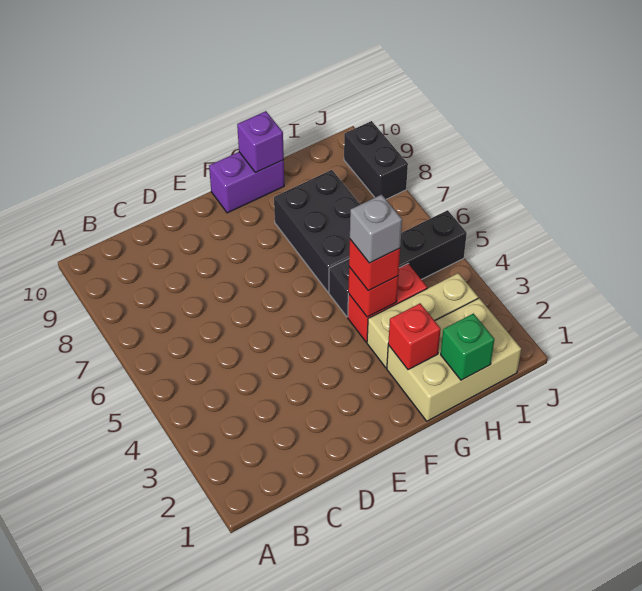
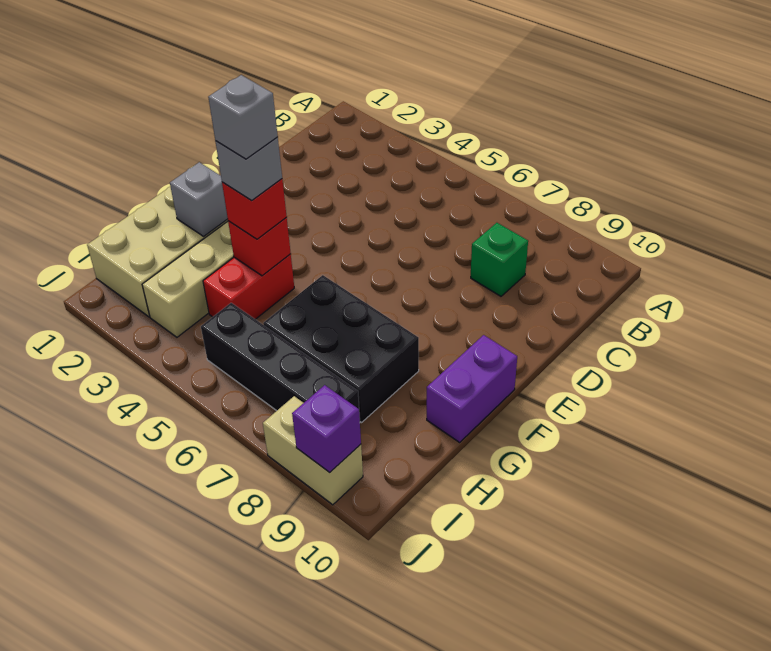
red 1x1 brick [388,303,441,370] -> grey 1x1 brick [170,162,228,236]
none -> grey 1x1 brick [208,75,278,159]
black 1x4 brick [329,210,467,317] -> black 1x4 brick turned to [201,303,360,417]
purple 1x1 brick [237,111,284,172] -> purple 1x1 brick moved to [292,385,361,472]
green 1x1 brick [441,314,494,380] -> green 1x1 brick moved to [471,223,528,296]
black 1x2 brick [344,121,408,199] -> tan 1x2 brick [263,396,363,505]

